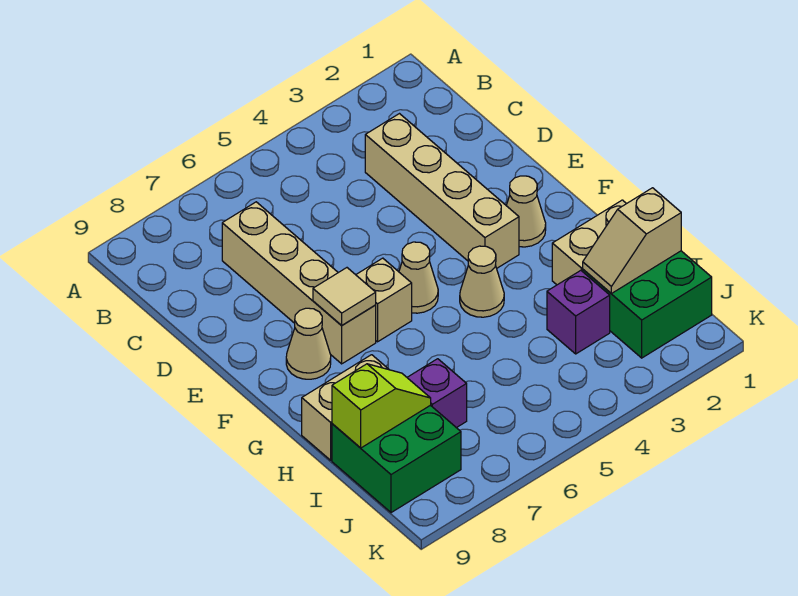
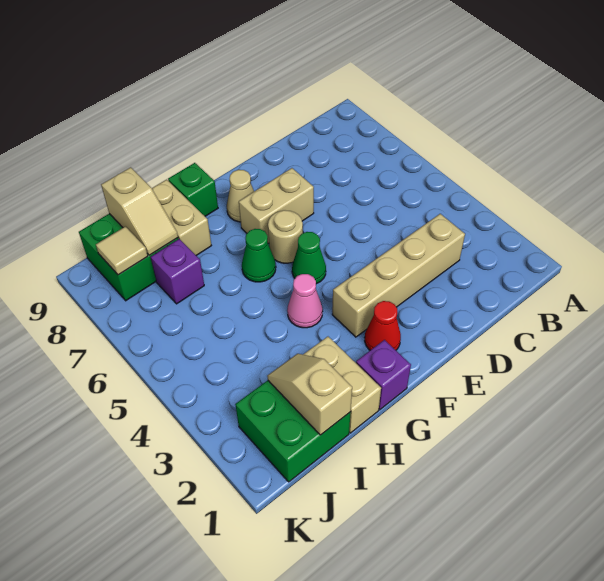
tan 1x4 brick [222,202,376,364] -> tan 1x2 brick [239,168,314,243]
tan 1x1 cone [506,176,546,247] -> red 1x1 cone [365,301,401,350]
tan 1x1 cone [399,242,438,313] -> green 1x1 cone [292,232,326,284]
tan 1x1 brick [356,258,412,342] -> tan 1x1 round brick [268,210,303,263]
tan 1x1 tile [313,268,376,325] -> tan 1x1 tile moved to [96,227,148,275]
tan 1x1 cone [460,246,504,317] -> pink 1x1 cone [287,274,323,328]
none -> green 1x1 cone [242,229,276,282]
none -> green 1x1 brick [168,163,218,216]
purple 1x1 brick [547,271,610,354] -> purple 1x1 brick moved to [356,340,411,410]
lime 1x2 slope [332,364,431,448] -> tan 1x2 slope [101,167,178,255]

